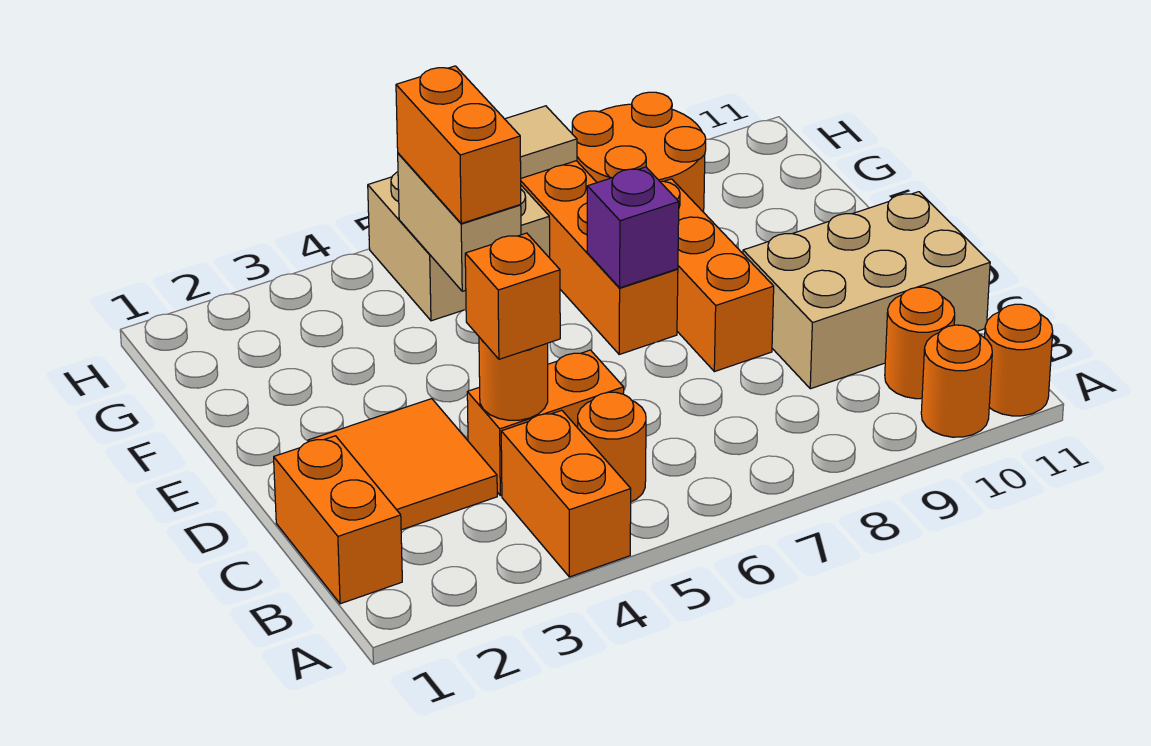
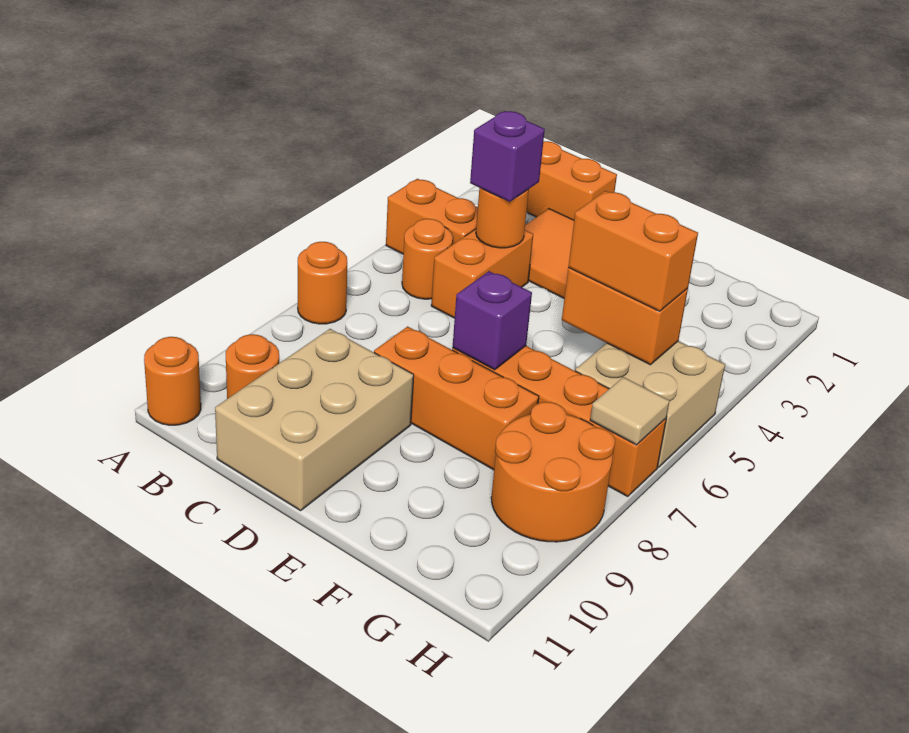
orange 1x1 round brick [921,325,992,437] -> orange 1x1 round brick moved to [298,242,347,324]
orange 1x1 brick [465,233,560,359] -> purple 1x1 brick [470,111,545,202]
tan 1x2 brick [398,153,521,291] -> orange 1x2 brick [562,268,688,365]

